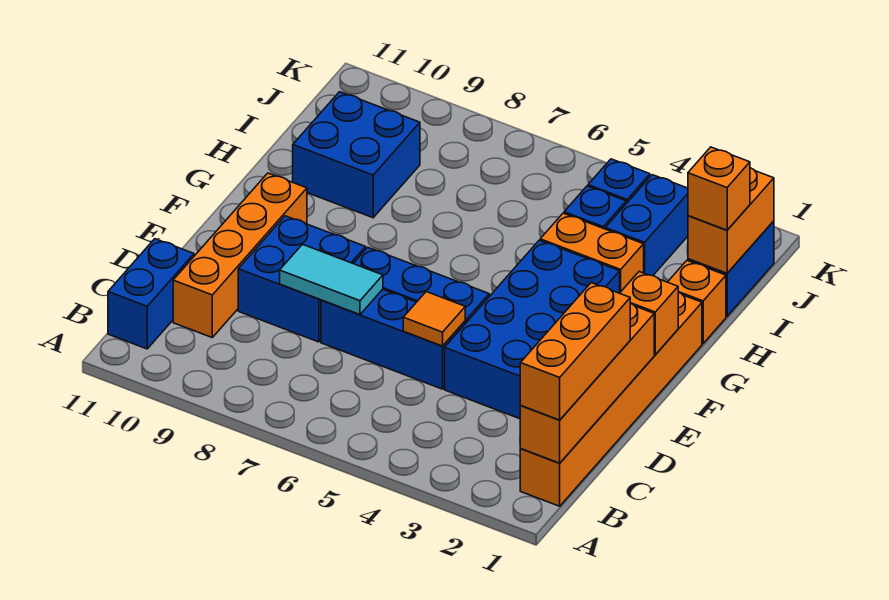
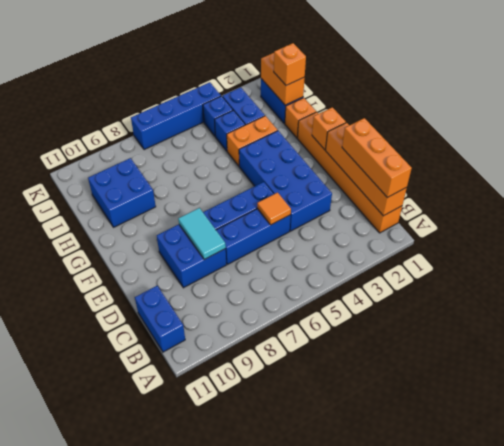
orange 1x4 brick [173,173,307,337] -> none
cyan 1x2 tile [280,244,383,315] -> cyan 1x2 tile turned to [178,208,226,259]
none -> blue 1x4 brick [131,82,221,150]

